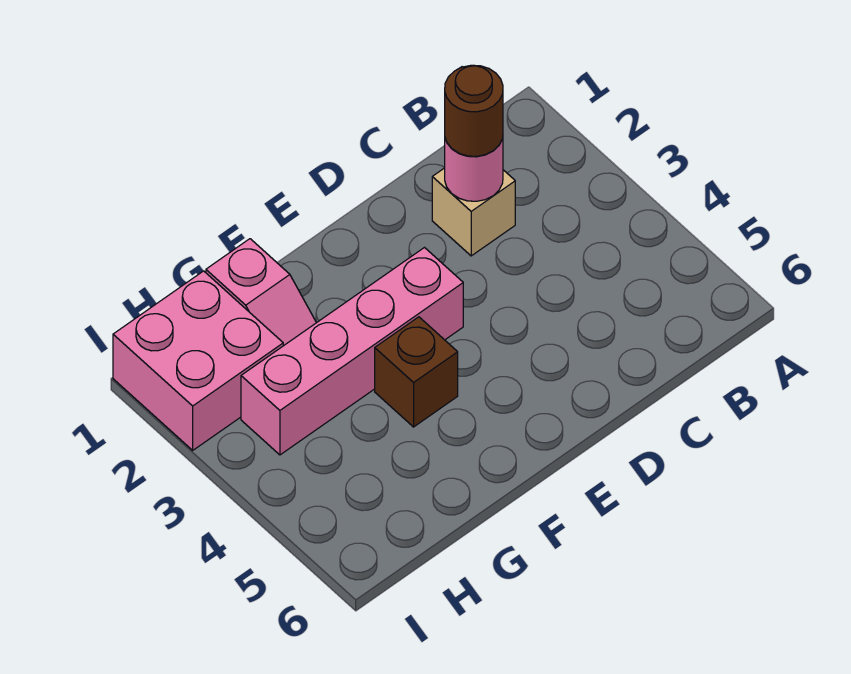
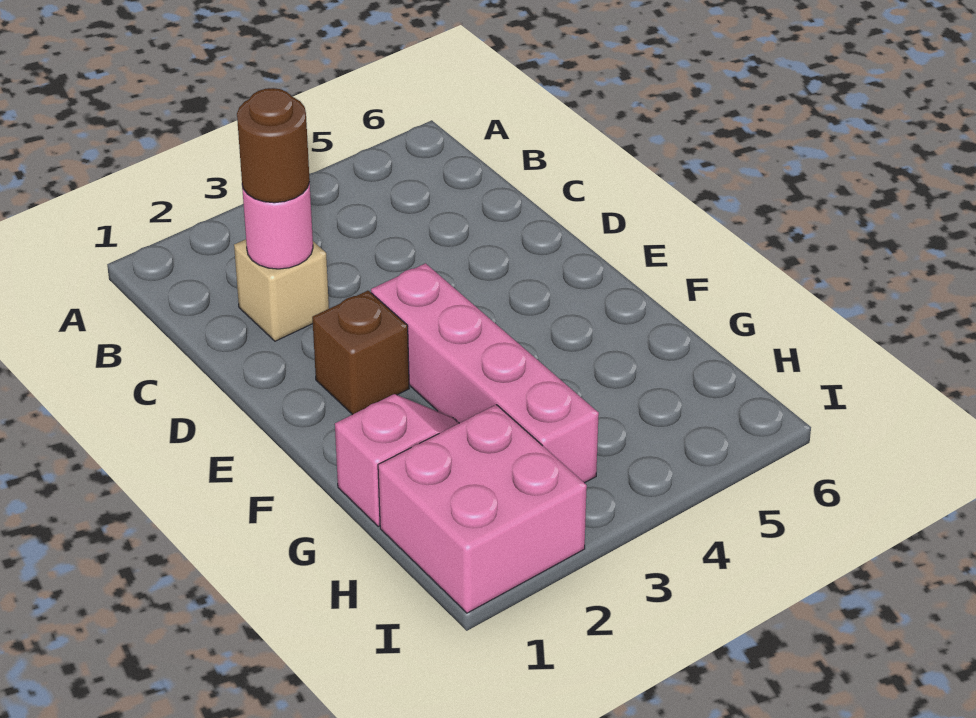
brown 1x1 brick [375,317,458,427] -> brown 1x1 brick moved to [312,291,409,415]

